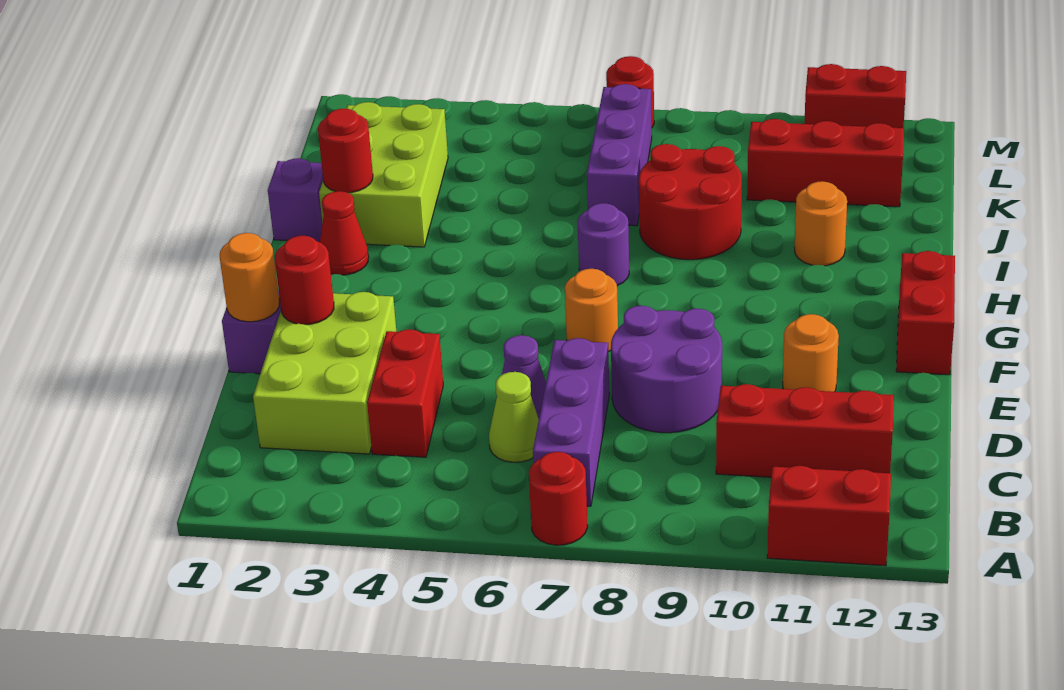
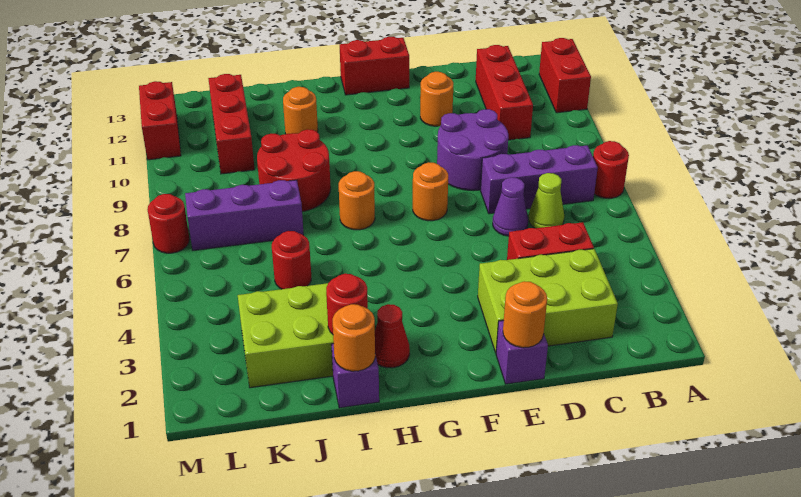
red 1x1 round brick [275,236,334,325] -> red 1x1 round brick moved to [272,231,311,289]
purple 1x1 round brick [578,203,629,286] -> orange 1x1 round brick [339,171,375,230]
none -> orange 1x1 round brick [333,304,375,371]

